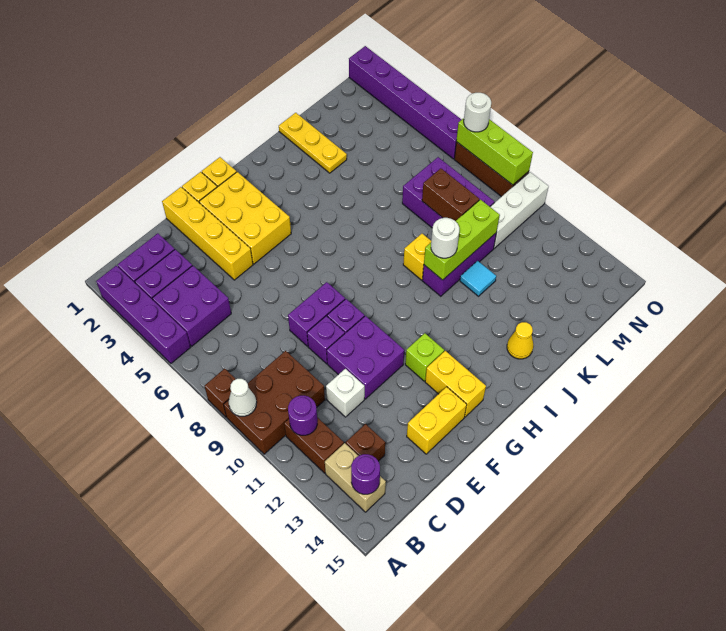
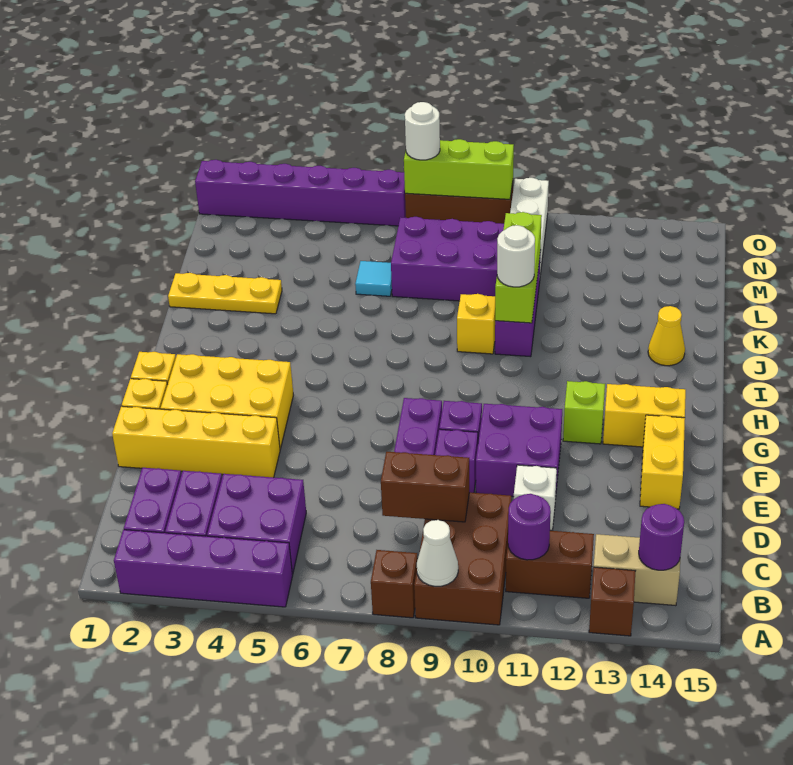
brown 1x1 brick [346,424,385,461] -> brown 1x1 brick moved to [589,567,635,636]
cyan 1x1 tile [460,261,496,296] -> cyan 1x1 tile moved to [355,261,392,296]
brown 1x2 brick [422,169,479,221] -> brown 1x2 brick moved to [381,452,469,522]

